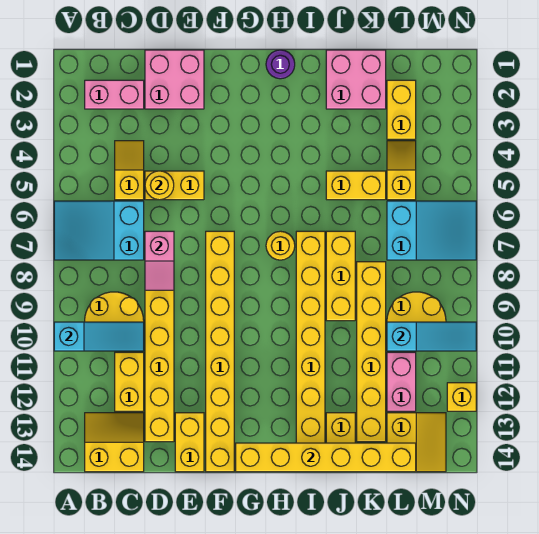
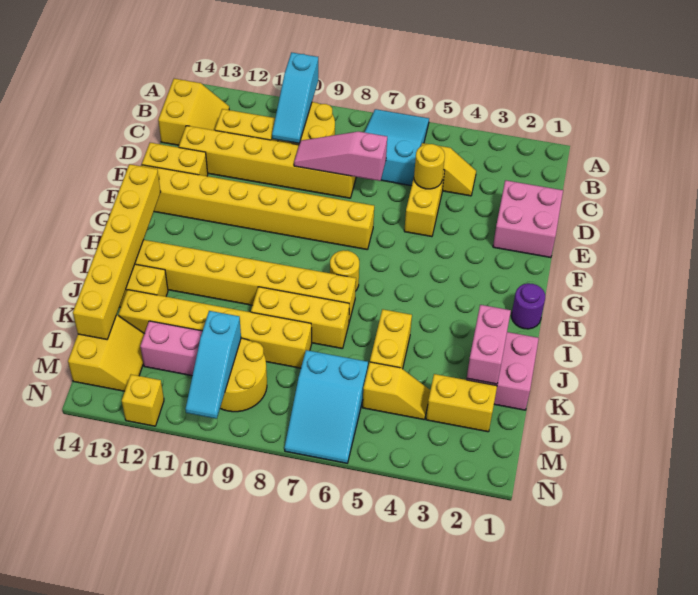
pink 1x2 brick [85,80,144,109] -> pink 1x2 brick moved to [467,305,511,384]
pink 1x2 slope [145,231,174,290] -> pink 1x3 slope [294,132,387,181]
yellow 2x2 slope [387,413,446,472] -> yellow 2x2 slope turned to [68,315,144,391]

